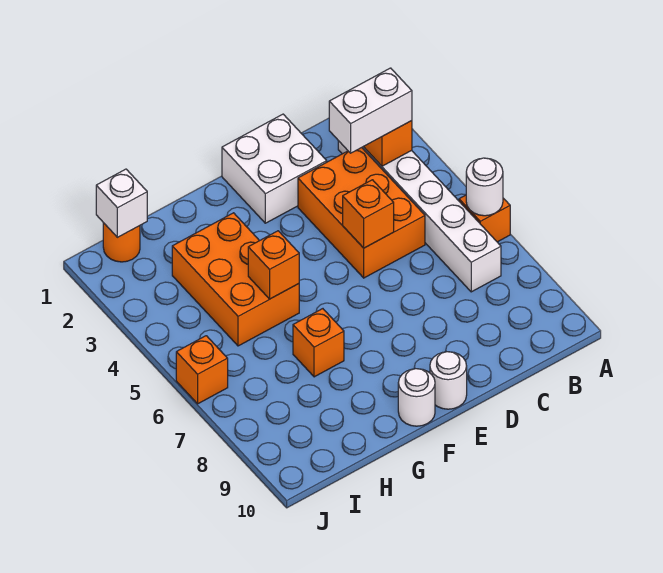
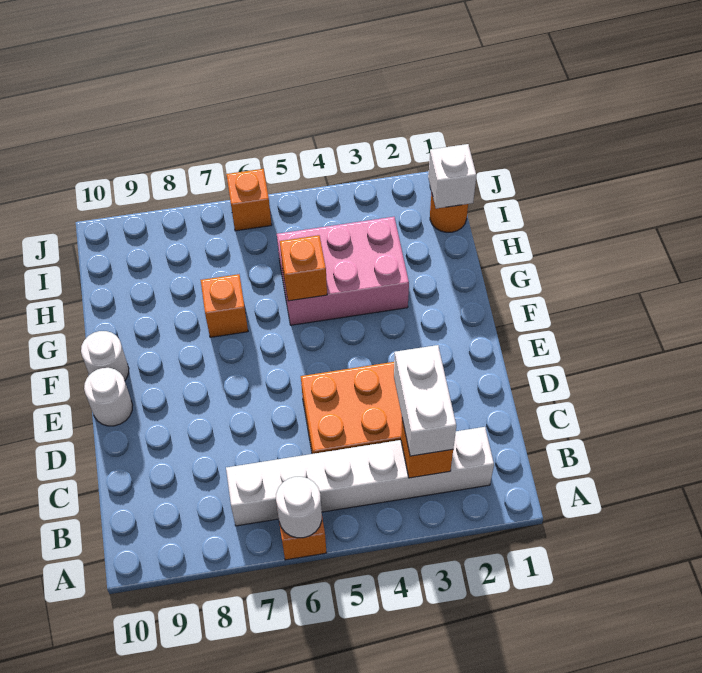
white 2x2 brick [222,114,327,223] -> none
orange 1x1 brick [343,180,394,248] -> none
orange 2x3 brick [172,213,299,346] -> pink 2x3 brick [277,217,409,325]

